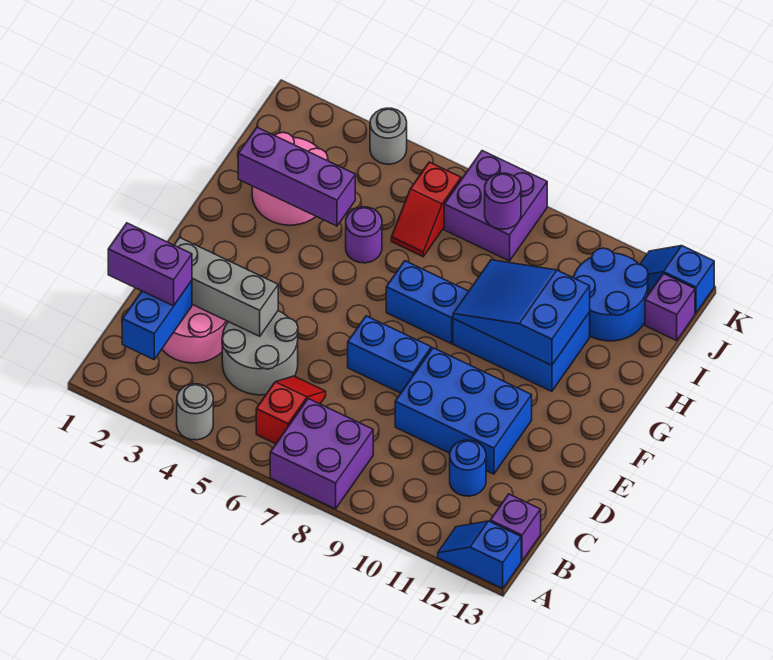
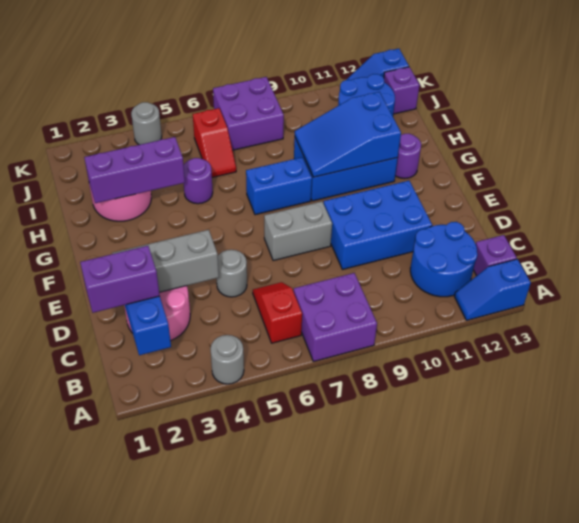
grey 2x2 round brick [222,311,298,395] -> grey 1x1 round brick [217,250,247,297]
blue 1x1 round brick [450,440,486,496] -> blue 2x2 round brick [410,222,478,297]
blue 1x2 brick [348,316,431,393] -> grey 1x2 brick [264,201,332,261]
purple 1x1 round brick [485,173,521,229] -> purple 1x1 round brick moved to [395,133,421,179]

